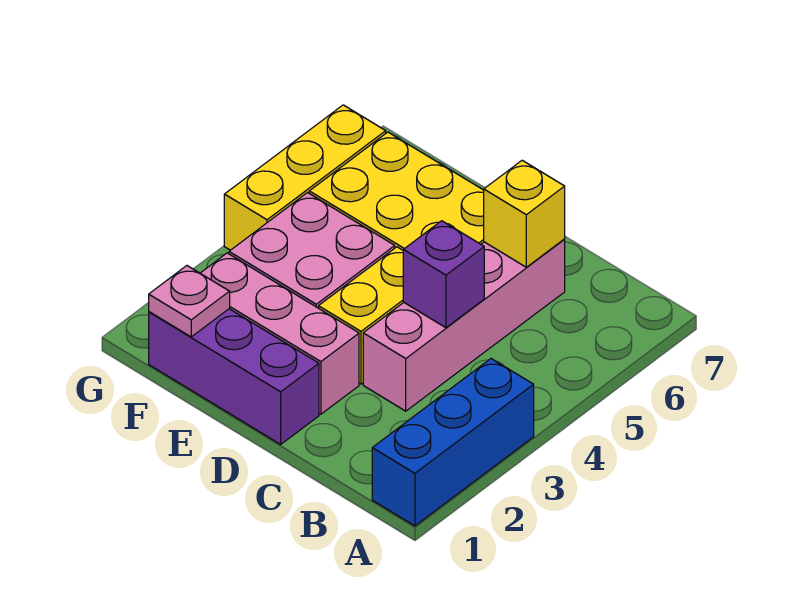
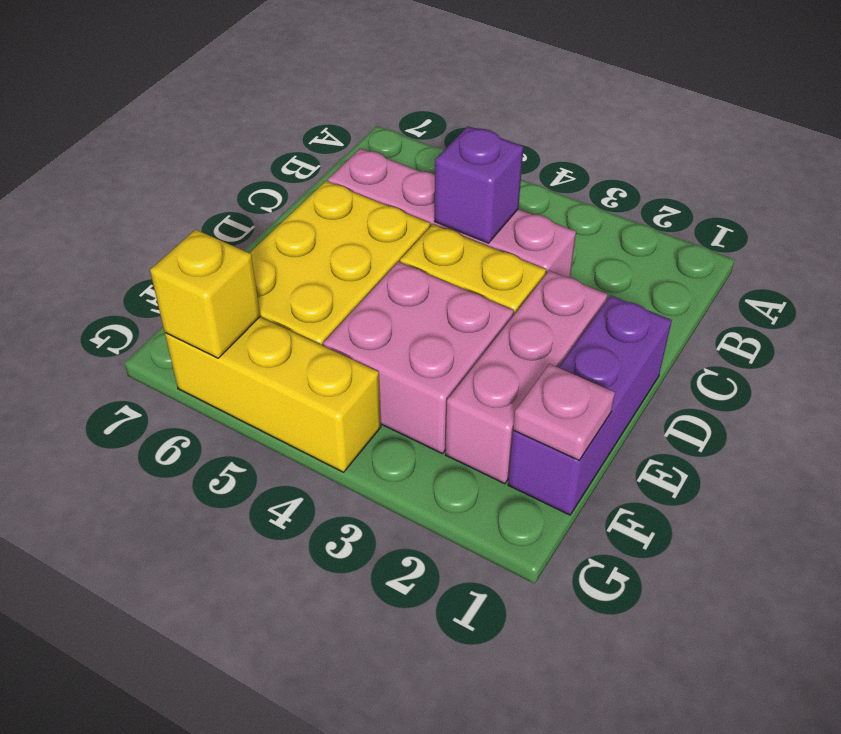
blue 1x3 brick [372,359,534,526] -> none
yellow 1x1 brick [484,160,565,267] -> yellow 1x1 brick moved to [150,230,260,358]

